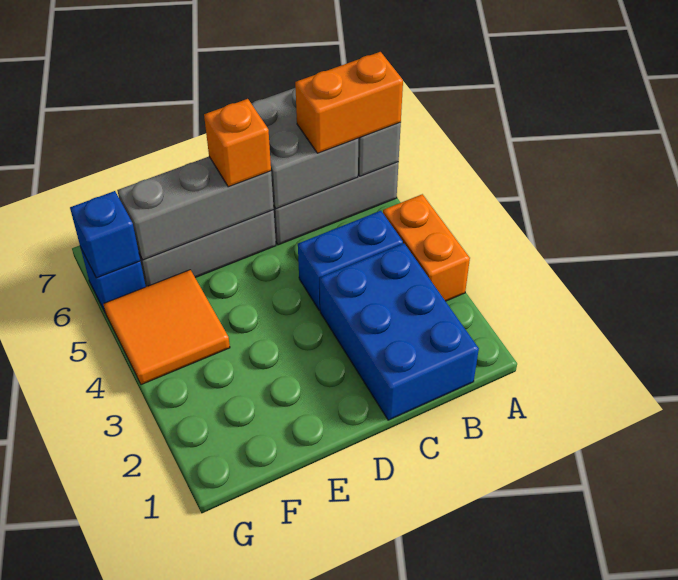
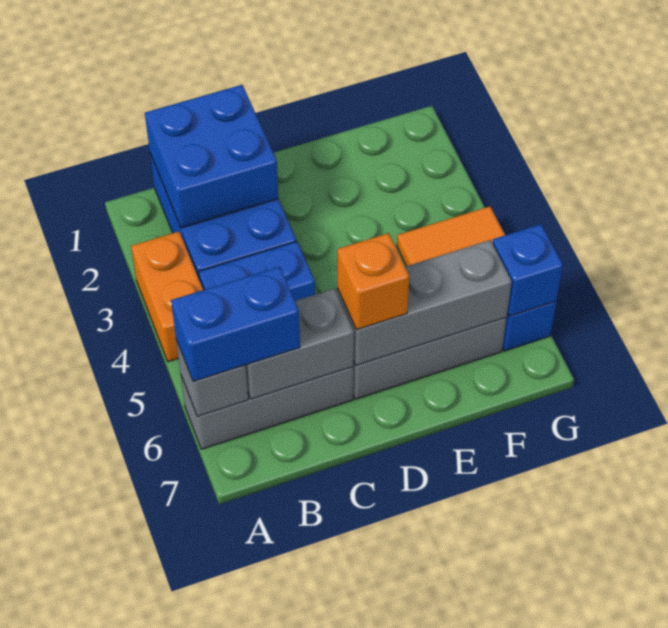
orange 1x2 brick [295,52,403,153] -> blue 1x2 brick [171,267,300,381]
none -> blue 2x2 brick [145,85,278,228]
grey 2x2 brick [251,88,358,209] -> grey 1x2 brick [246,289,354,399]

